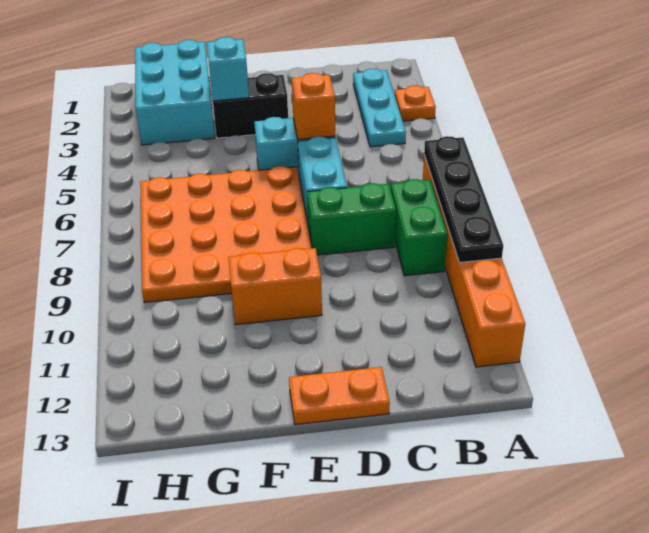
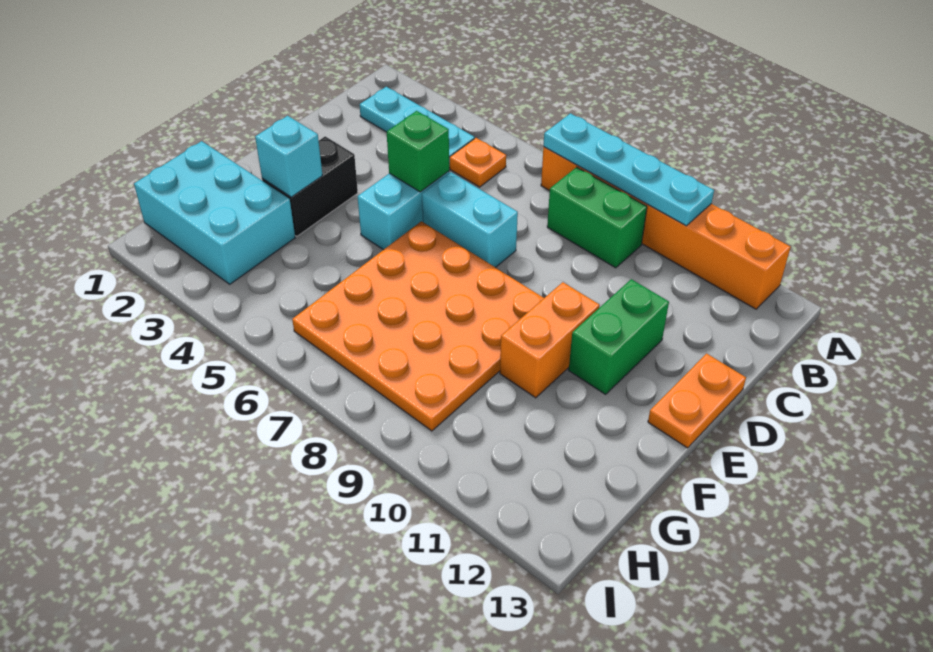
orange 1x1 plate [395,85,436,121] -> orange 1x1 plate moved to [449,138,506,187]
black 1x4 plate [424,136,503,263] -> cyan 1x4 plate [543,113,714,226]
green 1x2 brick [307,183,396,255] -> green 1x2 brick moved to [569,279,669,394]
orange 1x1 brick [292,73,335,139] -> green 1x1 brick [387,111,449,192]

